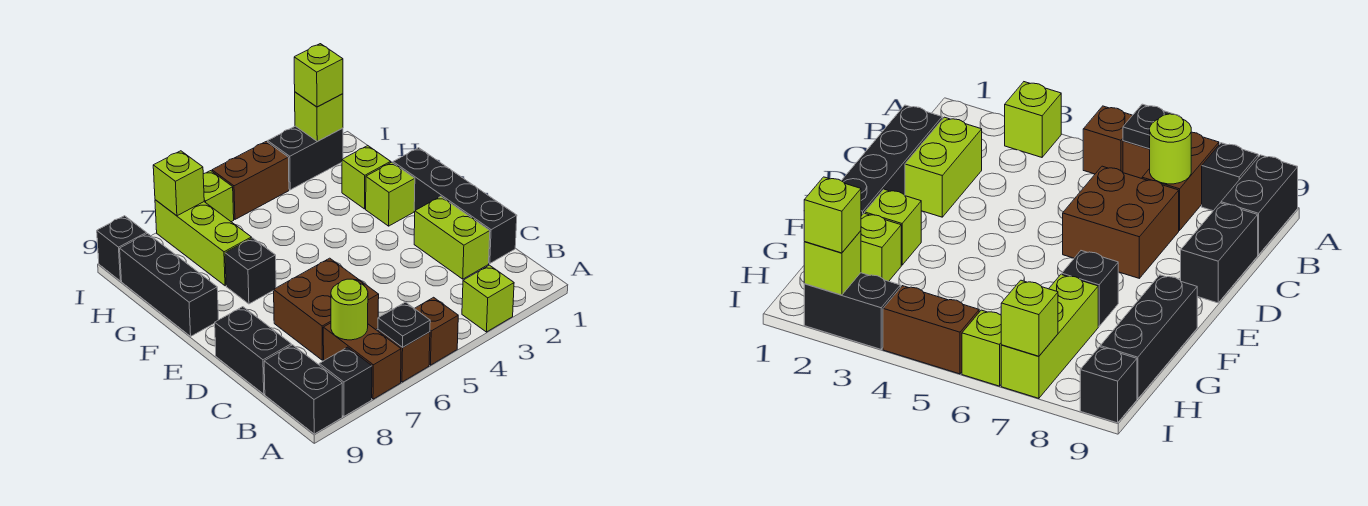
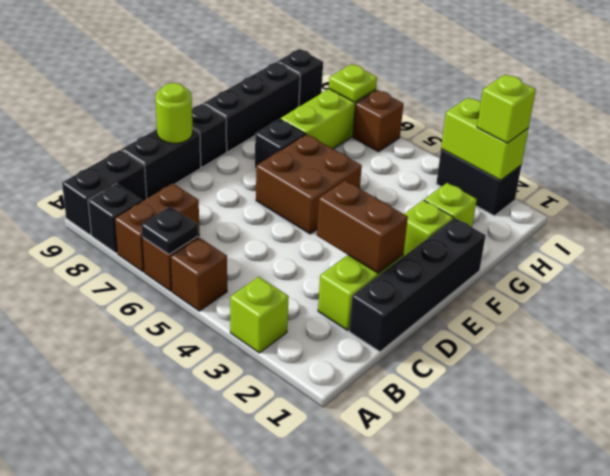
lime 1x1 round brick [331,279,368,340] -> lime 1x1 round brick moved to [155,83,193,143]
brown 2x2 brick [274,258,379,360] -> brown 2x2 brick moved to [256,134,362,234]
none -> black 1x1 brick [192,104,227,167]
lime 1x1 brick [295,92,343,141] -> lime 1x2 brick [441,98,528,180]
brown 1x2 brick [212,141,289,219] -> brown 1x2 brick moved to [317,181,408,273]
lime 1x1 brick [203,171,234,222] -> brown 1x1 brick [353,90,403,152]
lime 1x1 brick [153,151,204,216] -> lime 1x1 plate [329,64,377,102]

